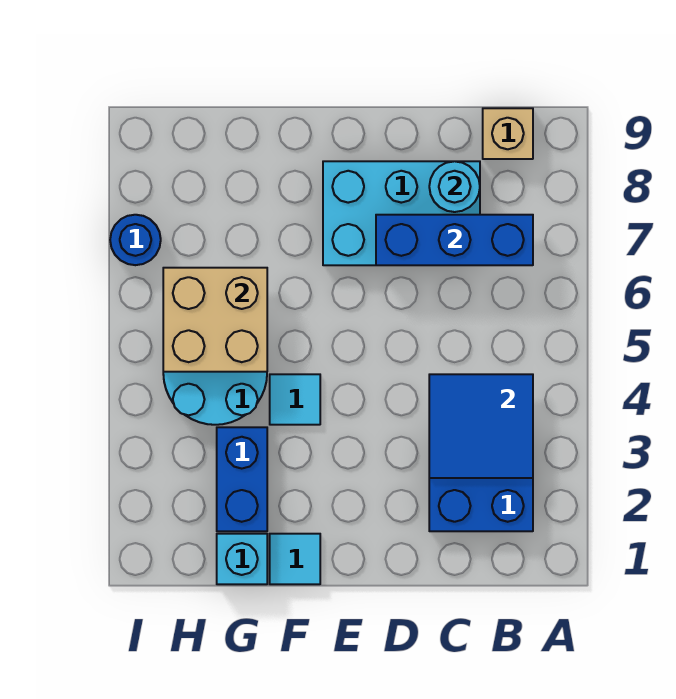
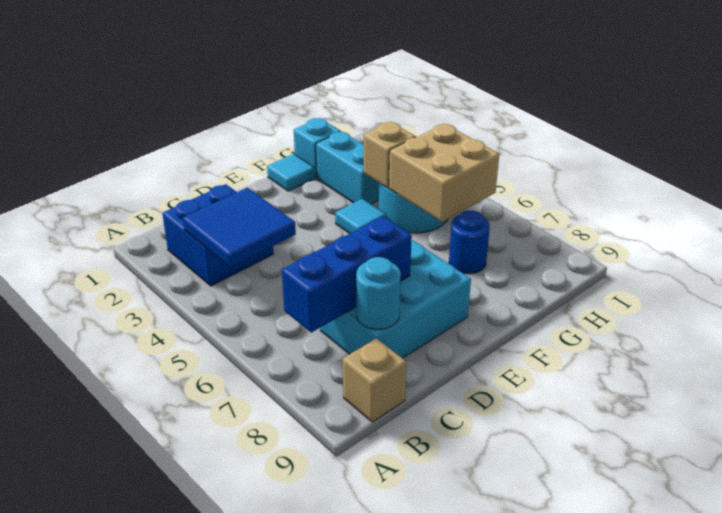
blue 1x2 brick [217,427,267,531] -> cyan 1x2 brick [316,132,379,204]
none -> tan 1x1 brick [364,122,416,188]
blue 1x1 round brick [110,215,161,265] -> blue 1x1 round brick moved to [449,211,490,274]

